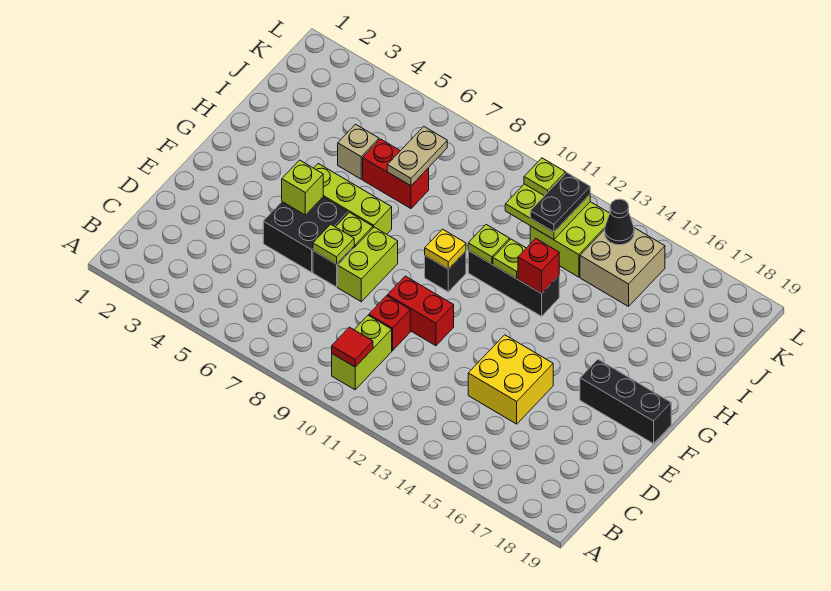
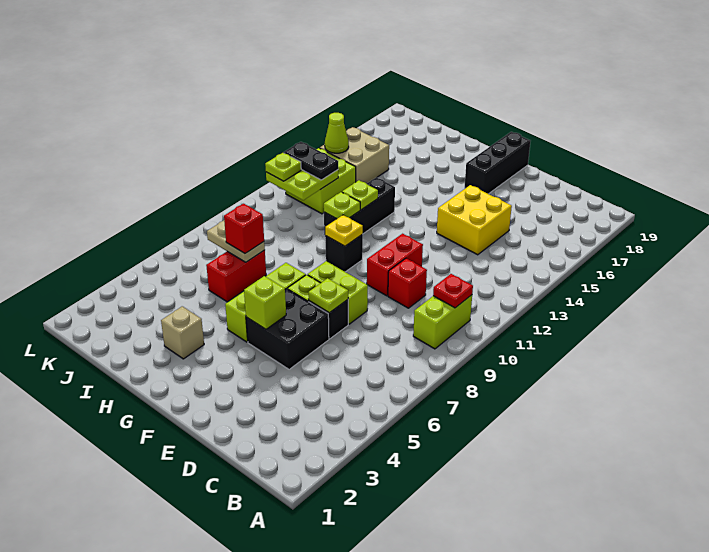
lime 1x2 brick [332,315,392,390] -> lime 1x2 brick turned to [413,295,472,349]
red 1x1 tile [332,327,373,367] -> red 1x1 plate [433,274,473,308]
red 1x1 brick [518,238,559,294] -> red 1x1 brick moved to [224,204,264,253]
tan 1x1 brick [338,124,379,179] -> tan 1x1 brick moved to [161,306,204,359]
black 1x1 cone [605,199,634,245] -> lime 1x1 cone [325,113,349,153]

